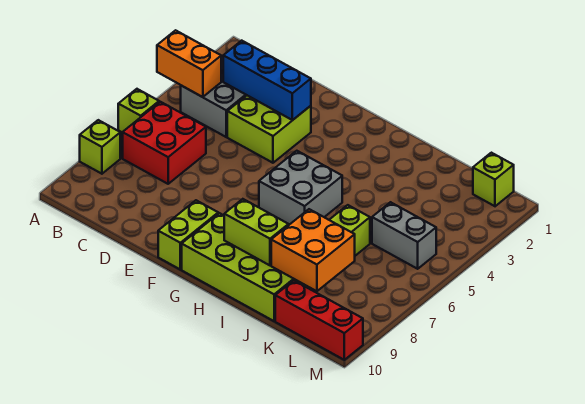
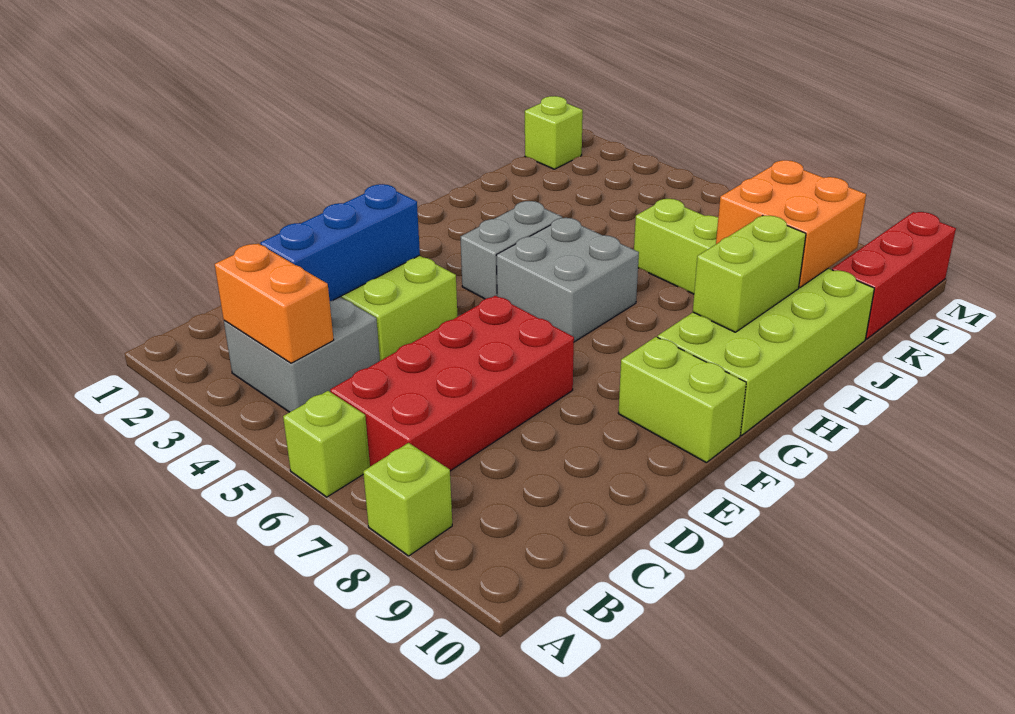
orange 1x2 brick [157,30,221,97] -> orange 1x2 brick turned to [215,244,334,363]
red 2x2 brick [123,102,206,184] -> red 2x4 brick [330,296,574,471]
grey 1x2 brick [372,202,436,269] -> grey 1x2 brick moved to [461,201,562,299]

